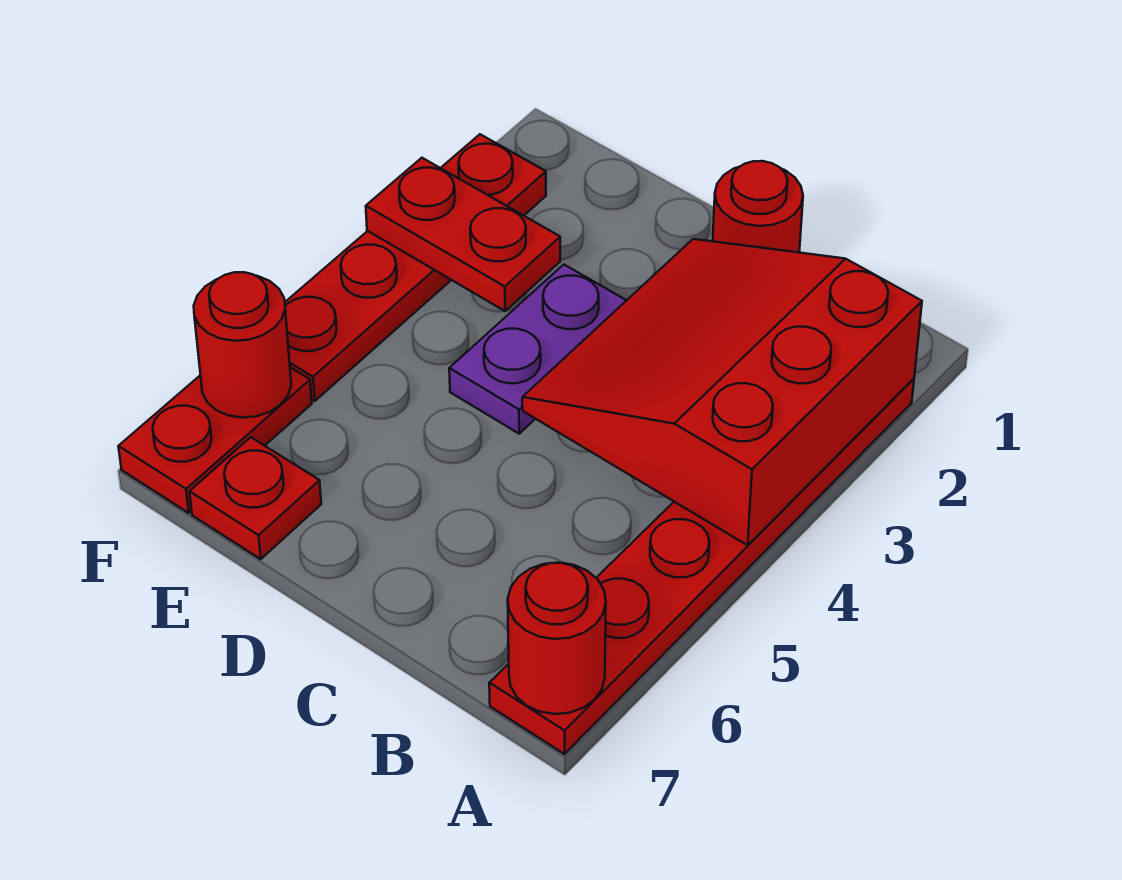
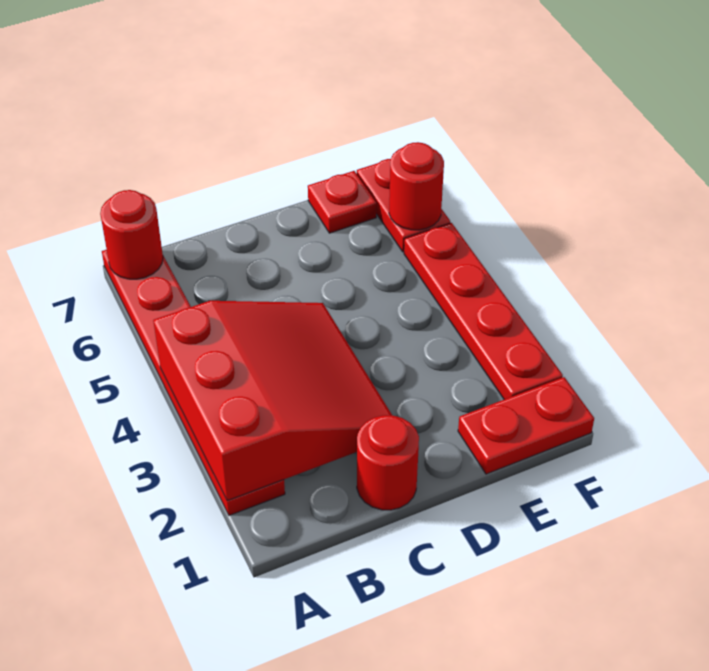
purple 1x2 plate [449,265,627,434] -> none
red 1x2 plate [366,158,560,311] -> red 1x2 plate moved to [458,377,594,474]

